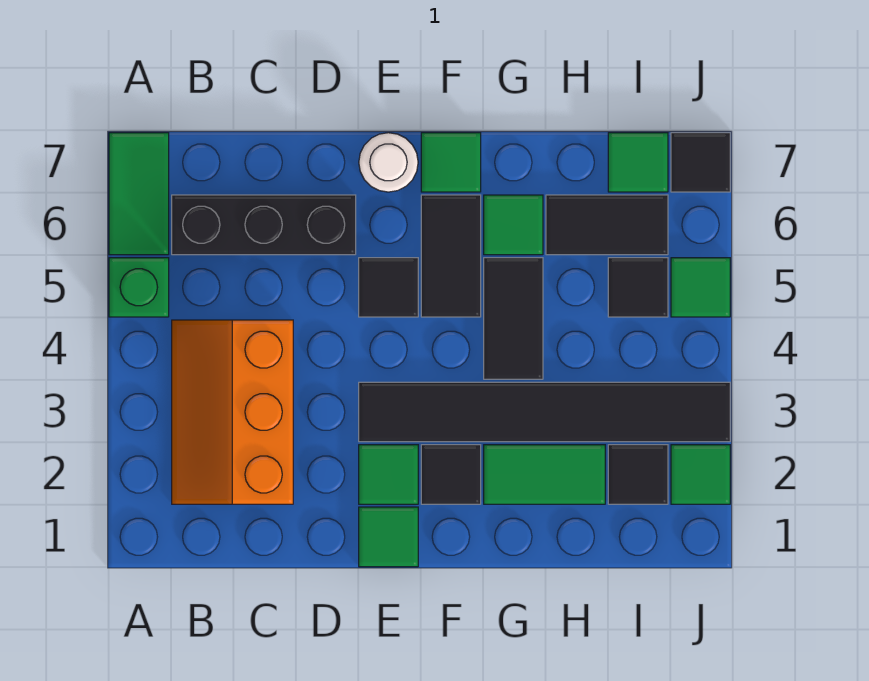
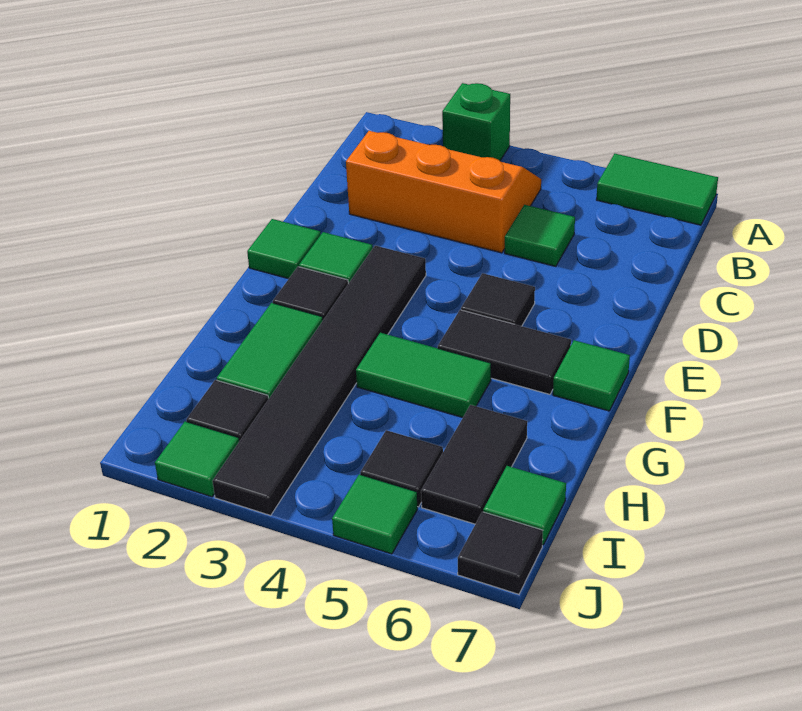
green 1x1 brick [109,258,169,317] -> green 1x1 brick moved to [442,83,510,160]
black 1x3 brick [172,195,356,255] -> none
white 1x1 round brick [359,133,418,192] -> none
black 1x2 tile [484,258,543,379] -> green 1x2 tile [356,333,491,417]
green 1x1 tile [484,195,543,255] -> green 1x1 tile moved to [505,205,575,266]

